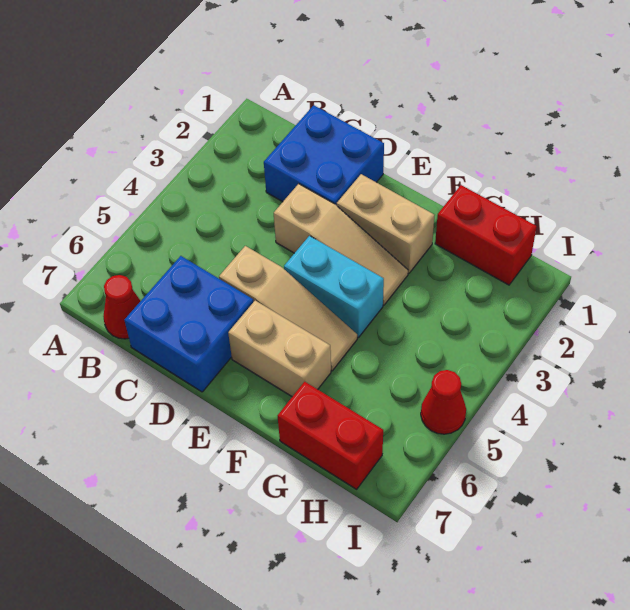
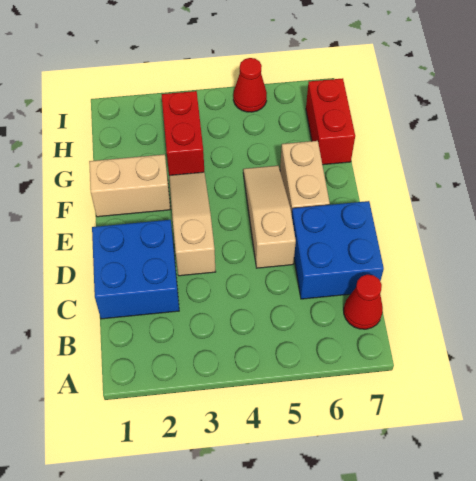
tan 1x2 brick [337,174,434,274] -> tan 1x2 brick turned to [89,154,170,217]
cyan 1x2 brick [284,236,384,338] -> none
red 1x2 brick [435,185,537,285] -> red 1x2 brick moved to [162,91,204,175]

